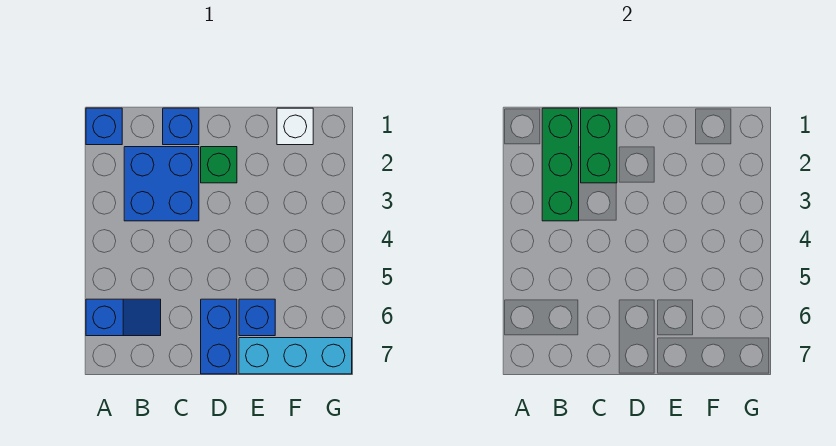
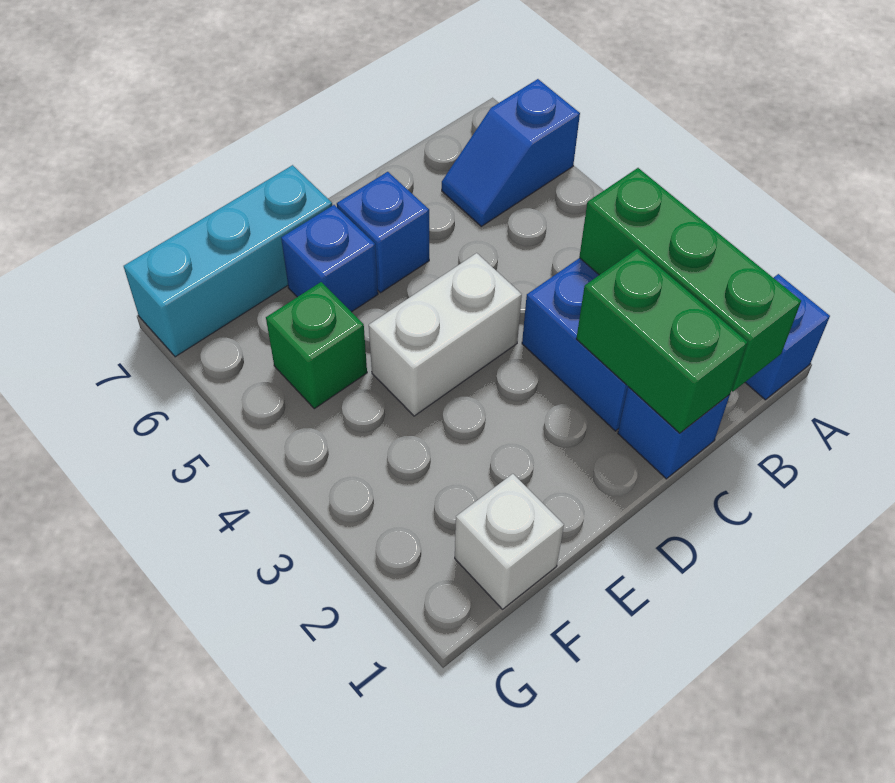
green 1x1 brick [201,147,237,183] -> green 1x1 brick moved to [266,282,367,409]
none -> white 1x2 brick [369,253,522,416]
blue 1x2 brick [201,299,237,374] -> blue 1x1 brick [337,172,429,293]

